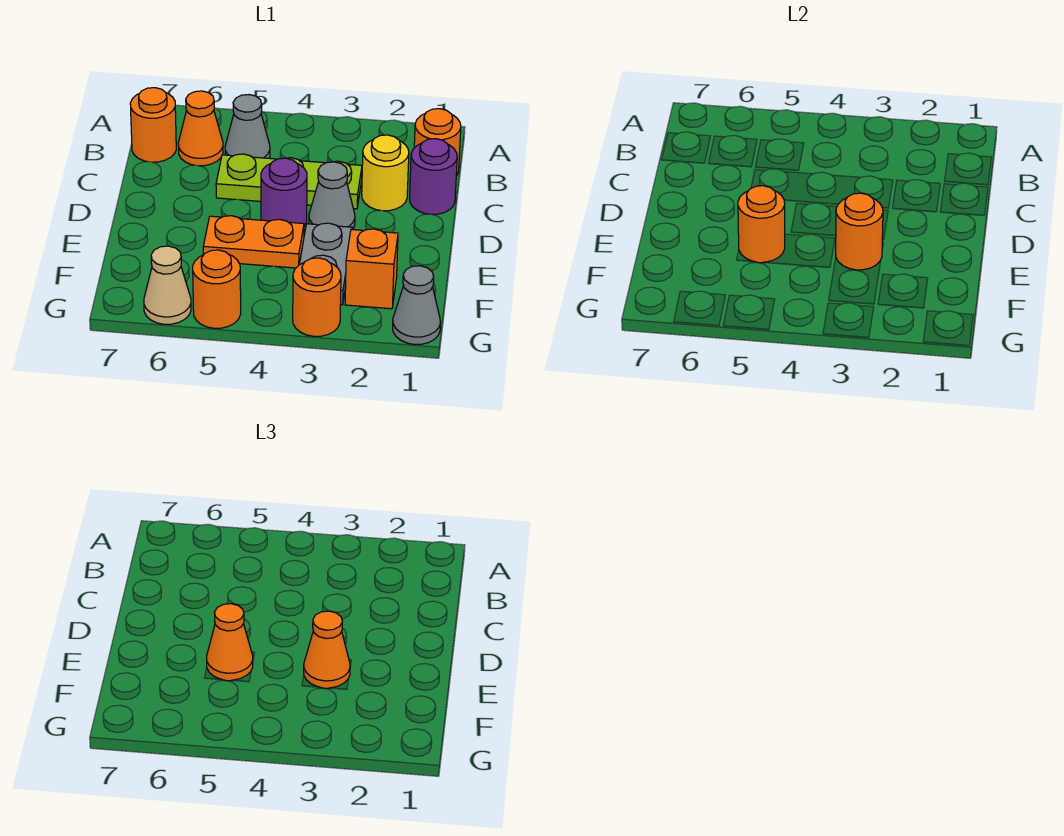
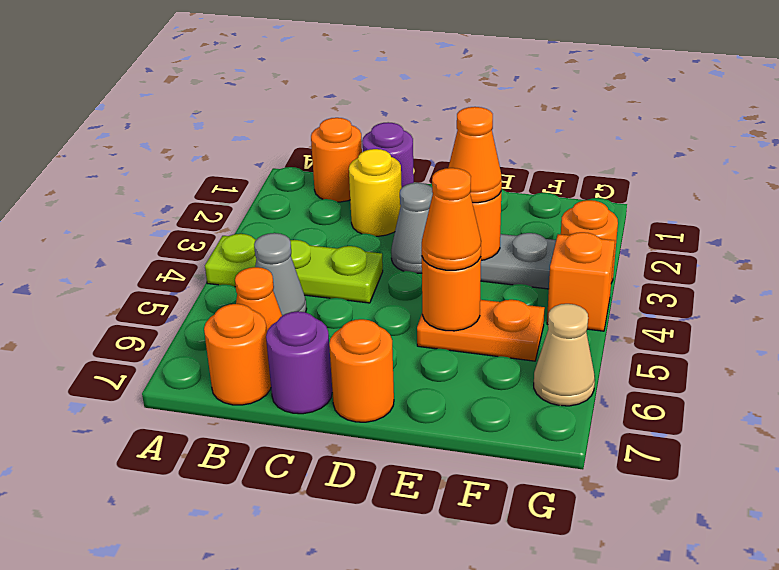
lime 1x3 plate [216,154,362,209] -> lime 1x3 plate turned to [205,234,383,303]
purple 1x1 round brick [261,158,307,226] -> purple 1x1 round brick moved to [266,311,332,414]
orange 1x2 plate [203,216,304,268] -> orange 1x2 plate turned to [417,300,545,361]
orange 1x1 brick [345,229,398,309] -> orange 1x1 brick moved to [547,232,615,331]
grey 1x1 cone [393,266,440,345] -> none
orange 1x1 round brick [193,250,241,328] -> orange 1x1 round brick moved to [329,319,394,422]

